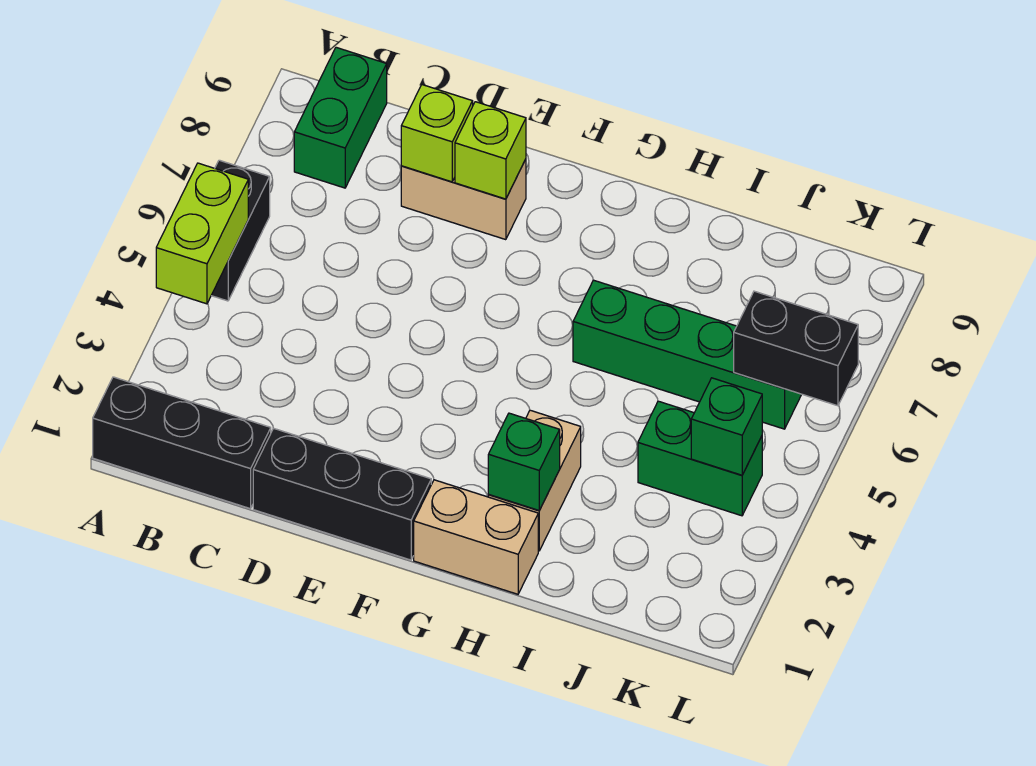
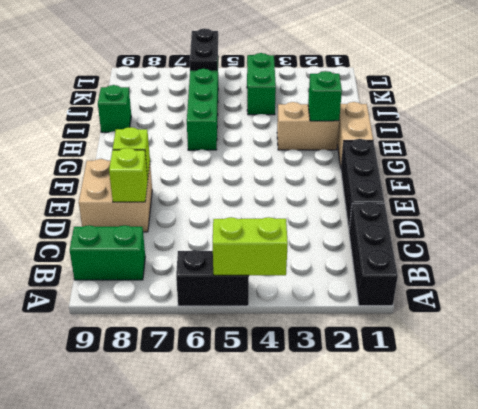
tan 1x2 brick [401,159,526,240] -> tan 2x2 brick [79,159,152,232]
green 1x1 brick [691,378,762,475] -> green 1x1 brick moved to [98,85,131,132]
black 1x2 brick [734,291,858,406] -> black 1x2 plate [190,28,218,70]

